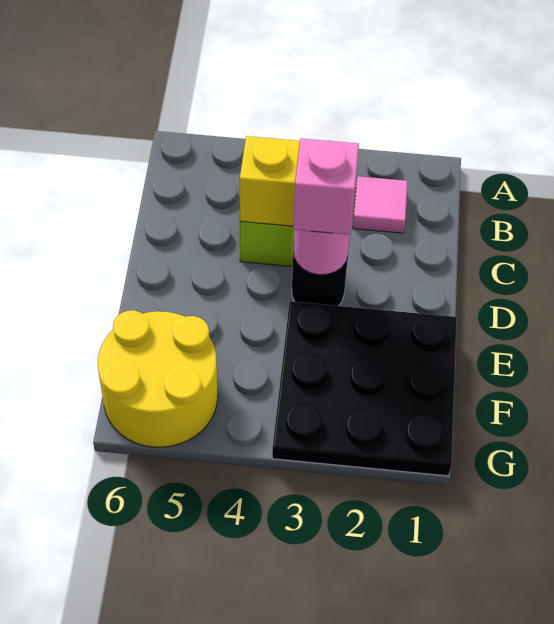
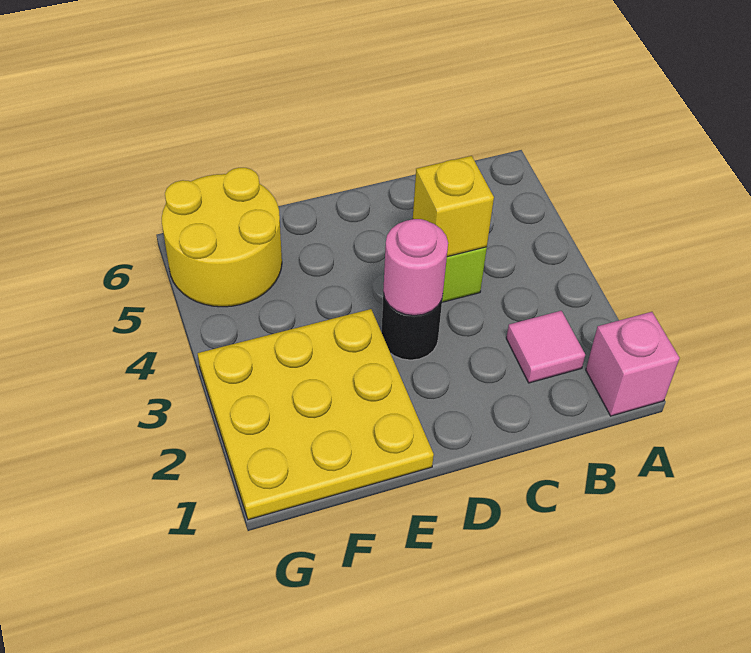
pink 1x1 brick [293,138,359,235] -> pink 1x1 brick moved to [586,312,680,416]
black 3x3 plate [272,301,457,476] -> yellow 3x3 plate [197,309,434,520]

